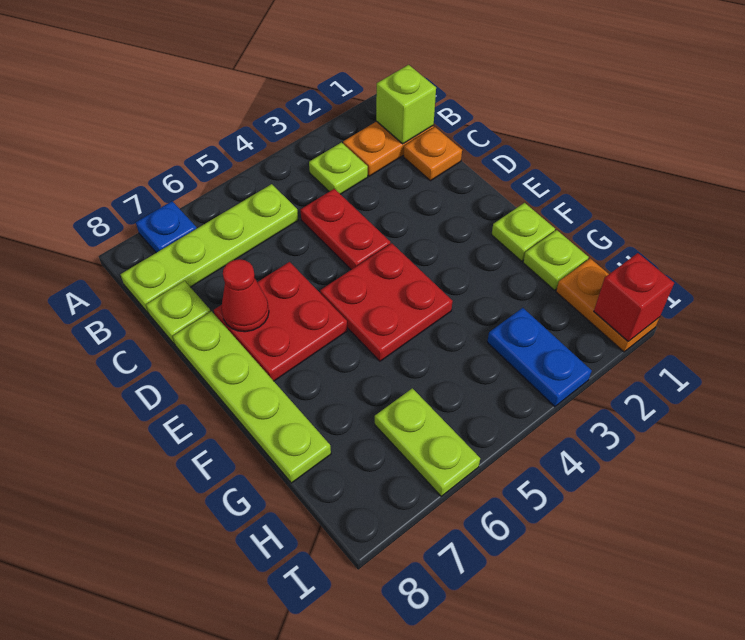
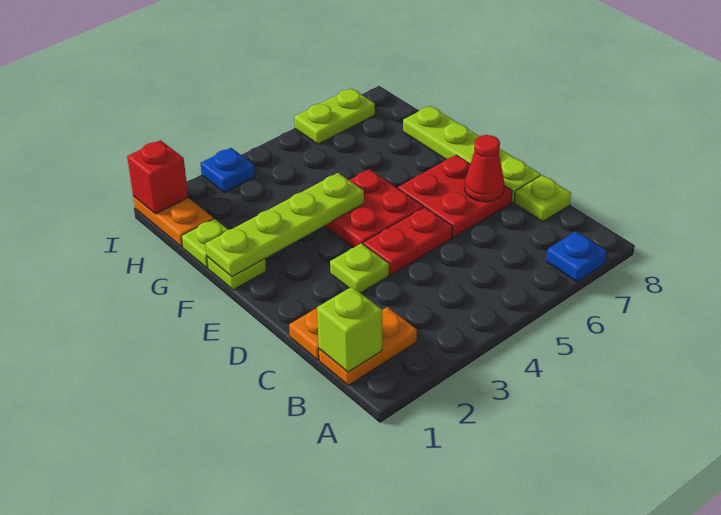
lime 1x1 plate [309,142,368,194] -> lime 1x1 plate moved to [330,243,389,293]
lime 1x4 plate [120,184,298,313] -> lime 1x4 plate moved to [205,173,364,277]
red 1x2 plate [301,189,390,270] -> red 1x2 plate turned to [363,207,453,275]
blue 1x2 plate [487,308,592,407] -> blue 1x1 plate [200,148,255,192]
lime 1x2 plate [375,388,480,496] -> lime 1x2 plate turned to [294,88,375,144]

